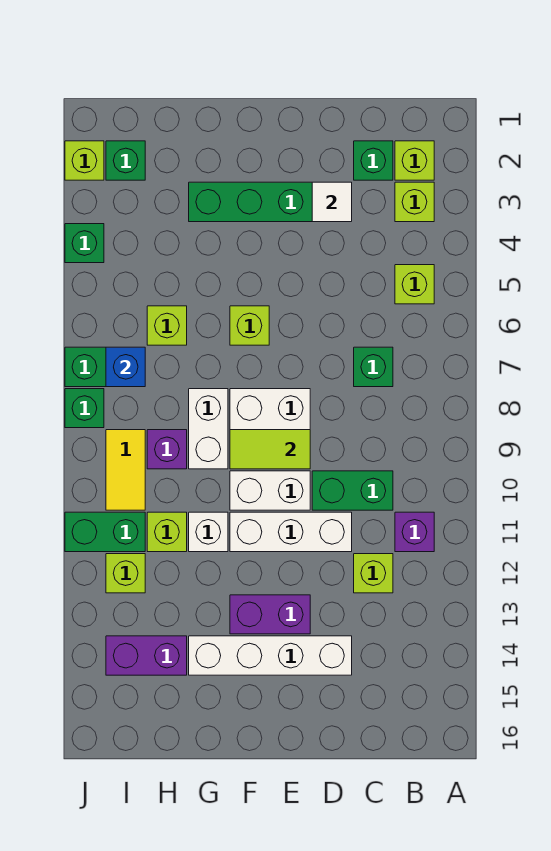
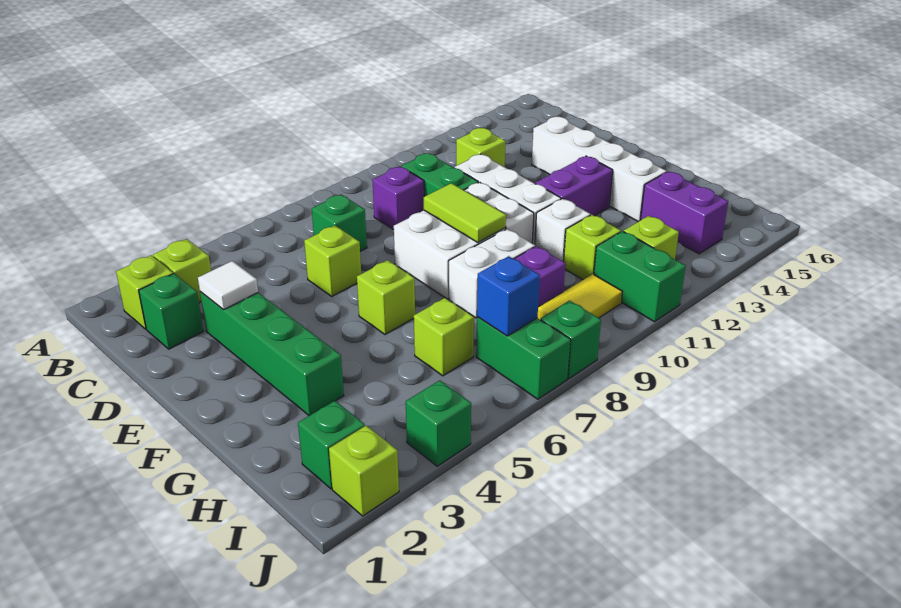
lime 1x1 brick [395,265,434,304] -> lime 1x1 brick moved to [304,226,361,296]
purple 1x1 brick [395,512,434,552] -> purple 1x1 brick moved to [372,167,424,230]
purple 1x2 brick [230,595,310,634] -> purple 1x2 brick turned to [535,156,613,216]

